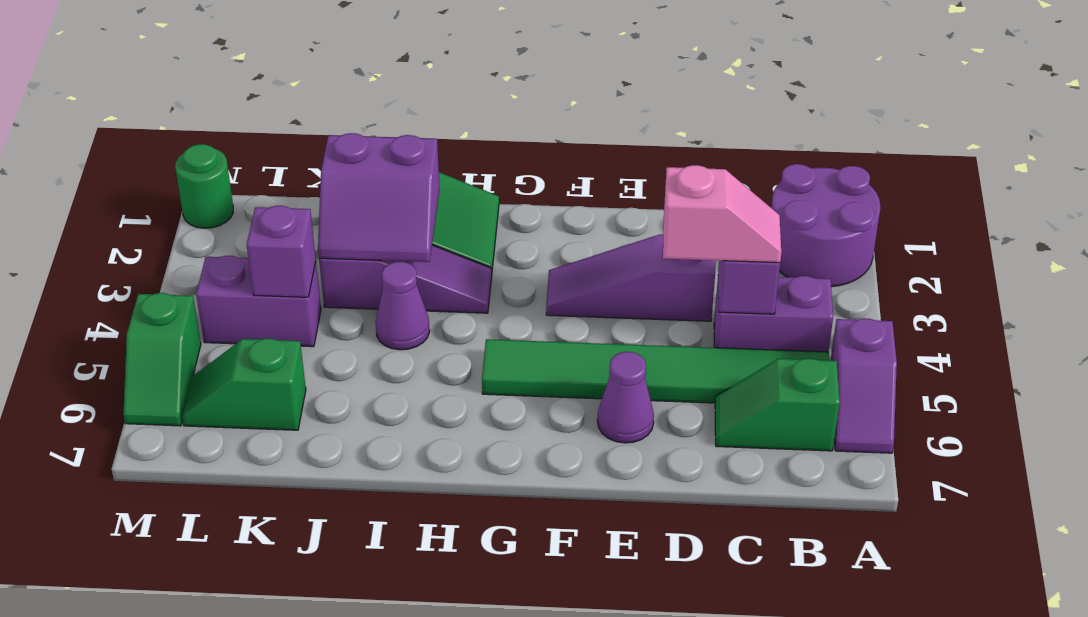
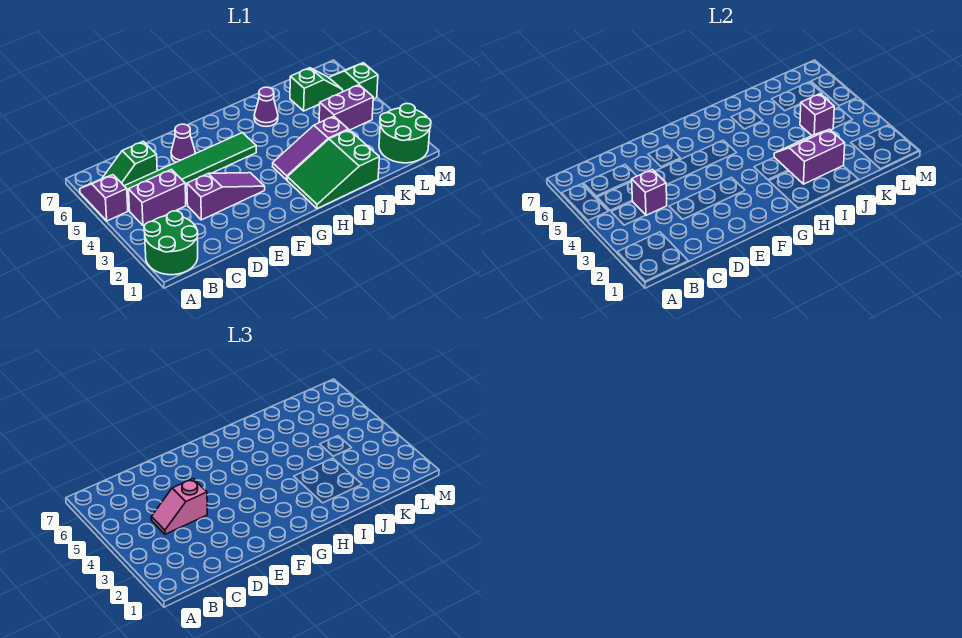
purple 2x2 round brick [771,164,880,287] -> green 2x2 round brick [144,211,198,275]
green 1x2 slope [715,358,840,451] -> green 1x2 slope turned to [102,141,157,186]
purple 1x1 cone [376,262,430,350] -> purple 1x1 cone moved to [254,87,278,126]
green 1x1 round brick [175,144,233,228] -> green 2x2 round brick [379,103,431,163]

